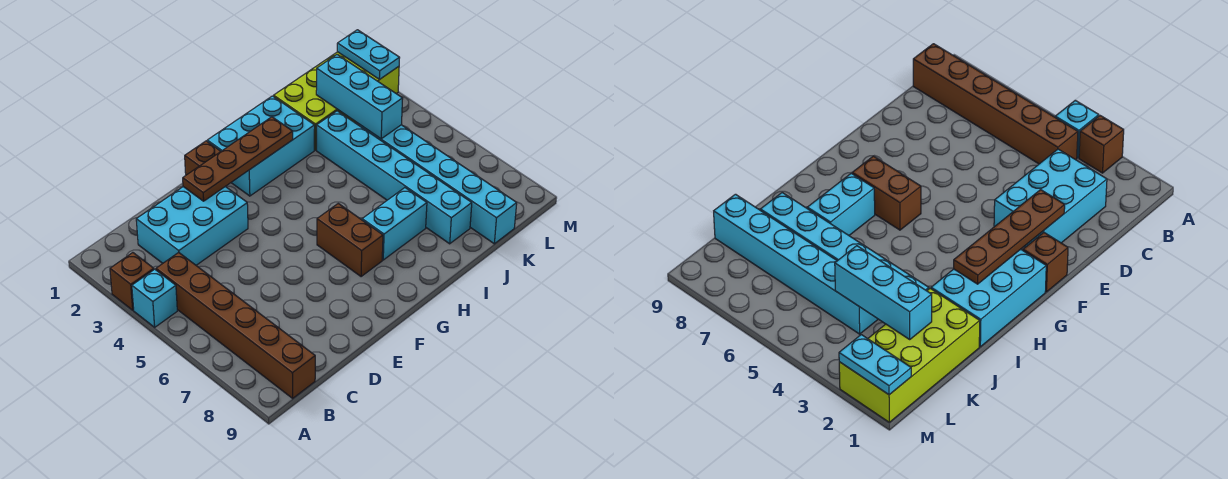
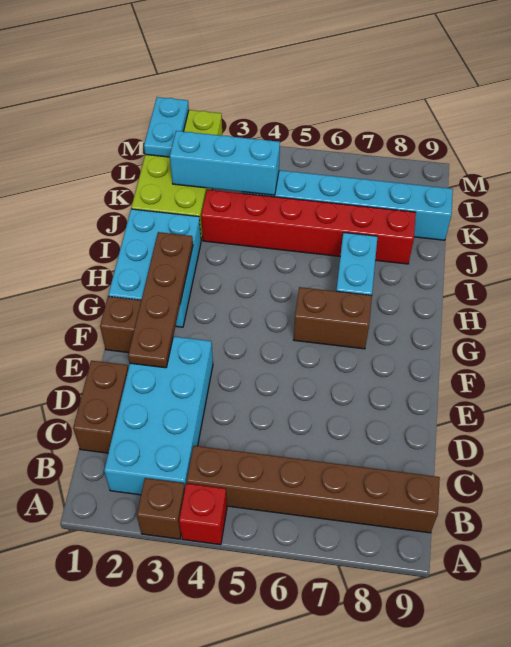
cyan 1x1 brick [132,269,177,327] -> red 1x1 brick [179,483,227,545]
none -> brown 1x2 brick [73,361,128,453]
cyan 2x3 brick [136,187,248,265] -> cyan 2x4 brick [104,337,213,495]
cyan 1x6 brick [316,111,472,244] -> red 1x6 brick [201,190,416,264]
cyan 1x2 plate [337,30,399,79] -> cyan 1x2 plate turned to [144,97,189,157]

